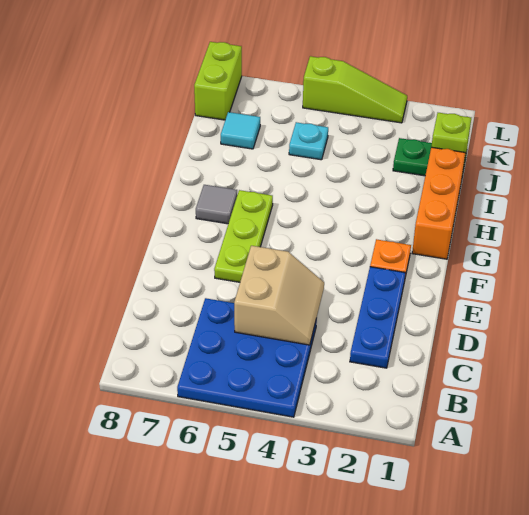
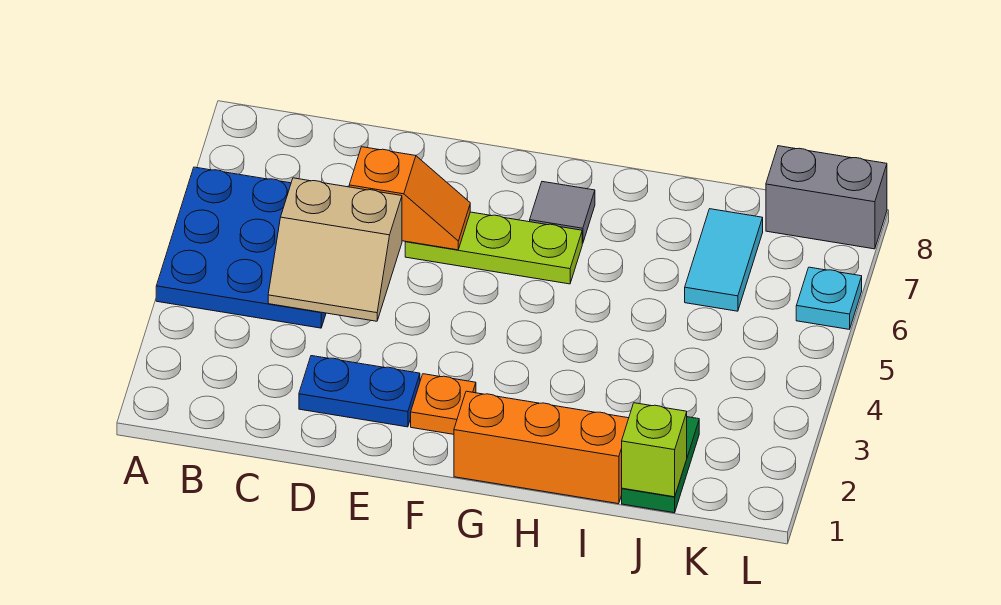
blue 1x3 plate [350,267,406,368] -> blue 1x2 plate [299,356,420,427]
none -> orange 1x2 slope [349,147,470,250]
cyan 1x1 plate [289,122,328,160] -> cyan 1x1 plate moved to [796,267,862,329]
cyan 1x1 tile [221,112,260,149] -> cyan 1x2 tile [685,209,763,311]
lime 1x2 brick [194,42,242,120] -> grey 1x2 brick [766,146,887,249]
lime 1x3 slope [303,56,407,123] -> none

